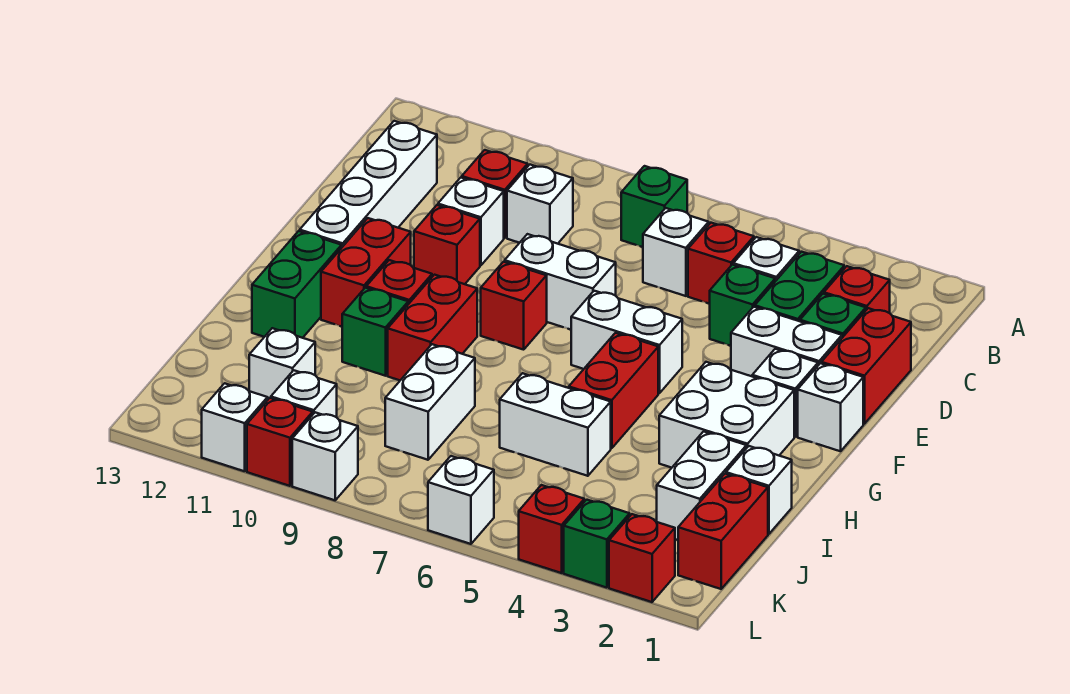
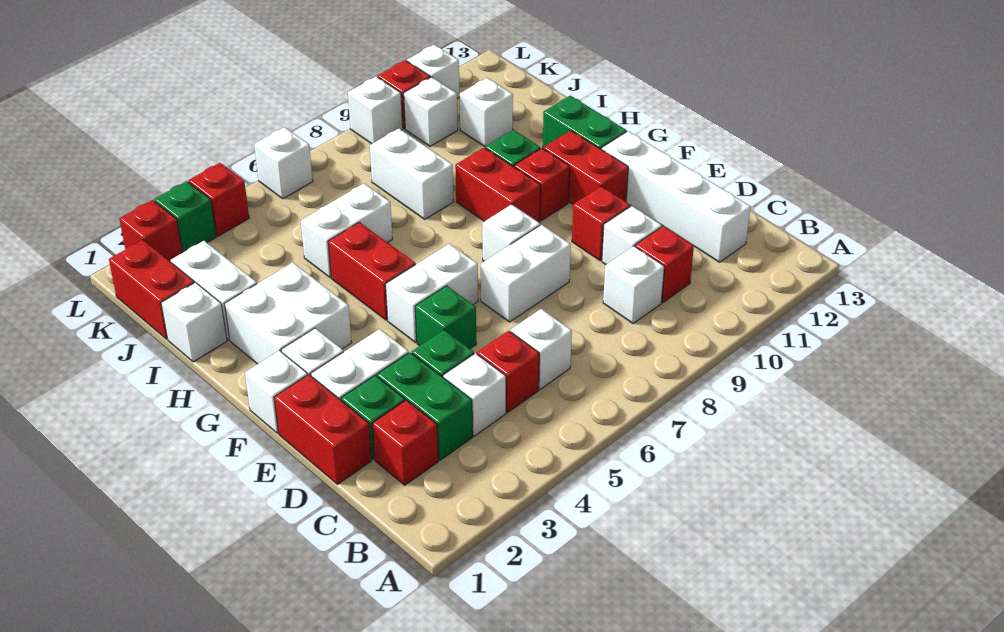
green 1x1 brick [621,166,687,247] -> green 1x1 brick moved to [415,286,476,349]
red 1x1 brick [481,262,547,350] -> white 1x1 brick [482,204,540,261]

